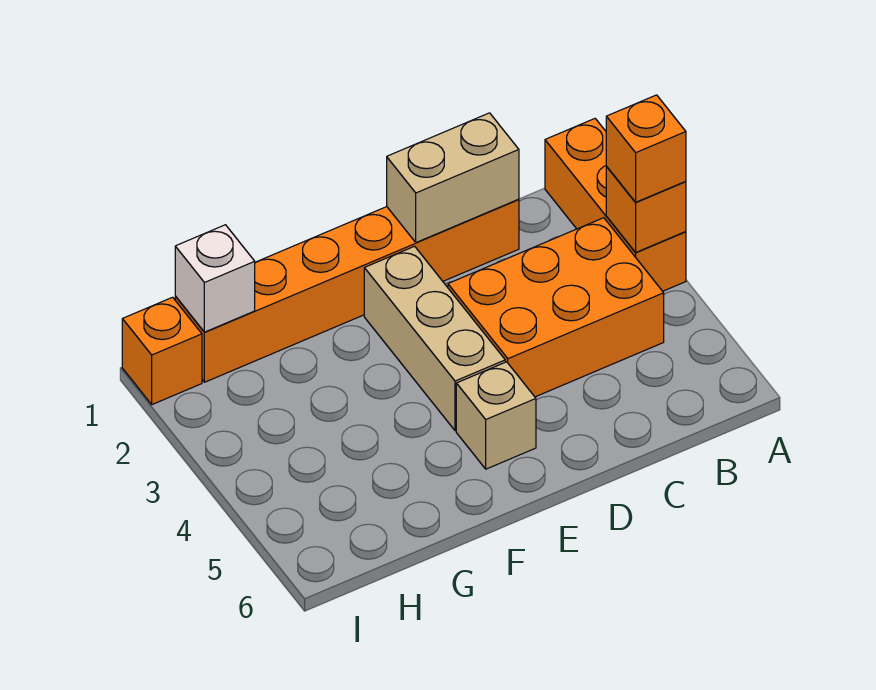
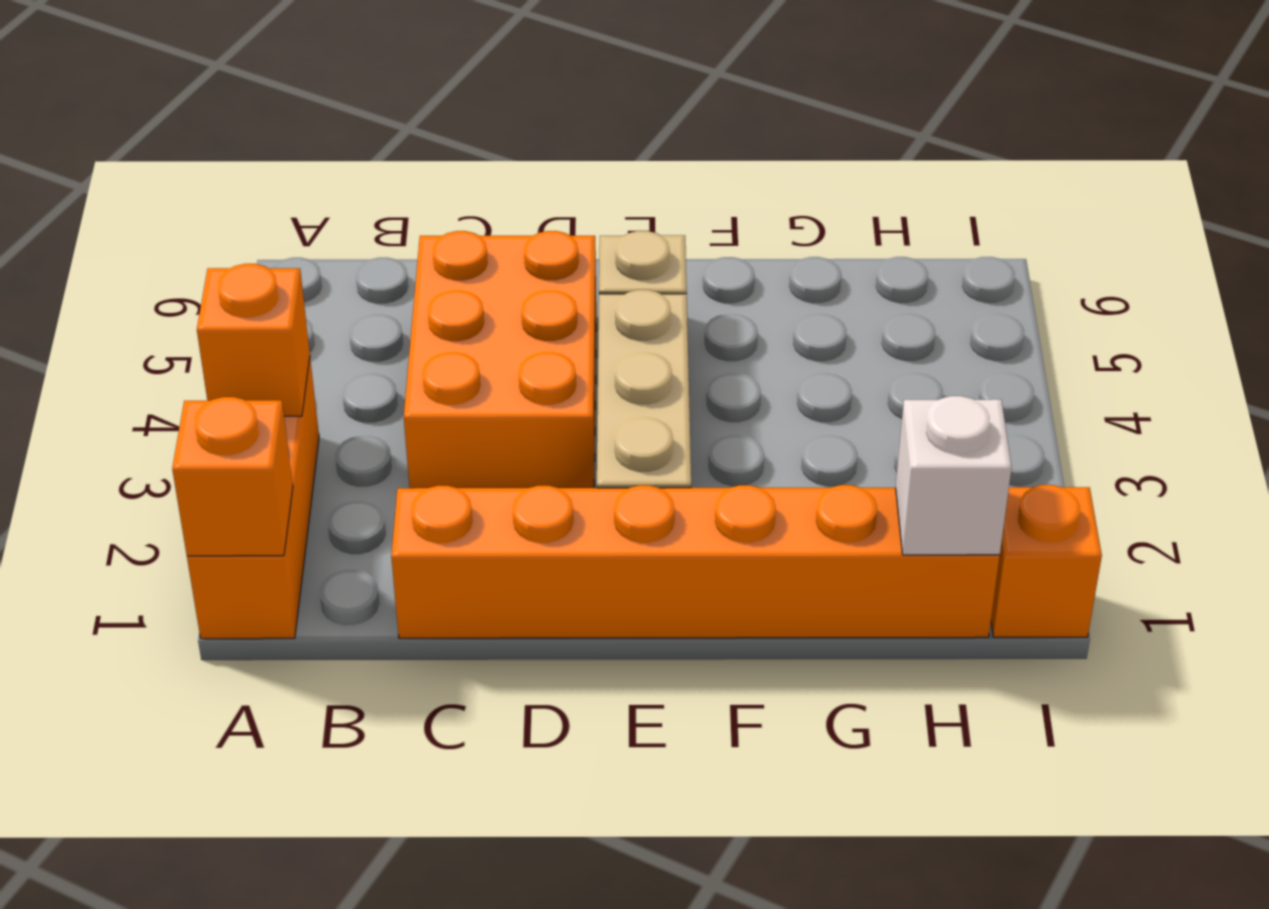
orange 1x1 brick [606,95,686,202] -> orange 1x1 brick moved to [172,397,293,556]
orange 2x3 brick [448,218,664,397] -> orange 2x3 brick turned to [404,231,596,488]
tan 1x2 brick [387,113,519,242] -> none

